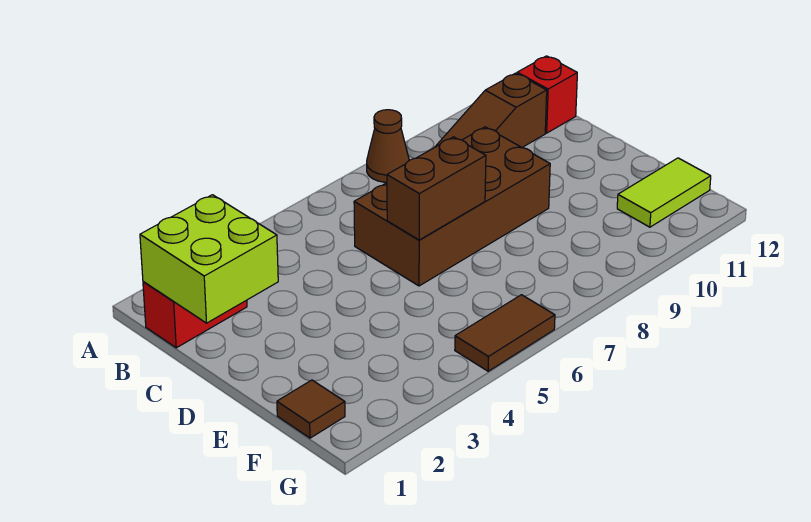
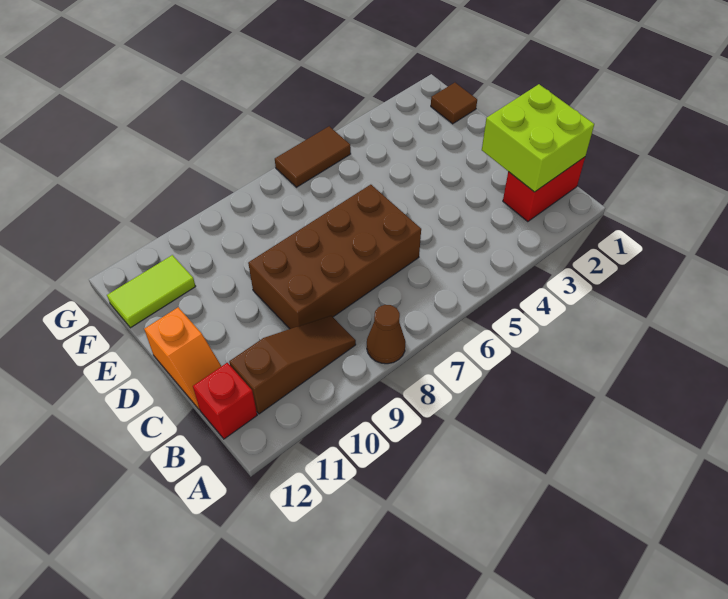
none -> orange 1x2 slope [144,307,221,410]
brown 1x2 brick [387,137,486,240] -> none

